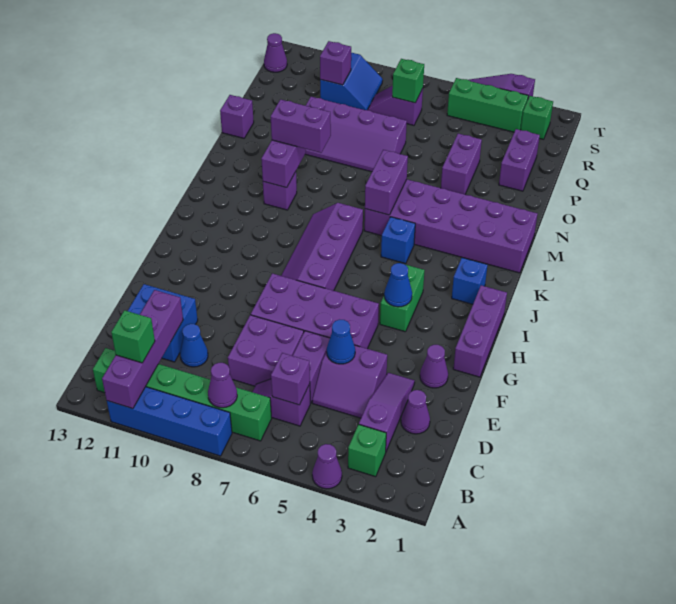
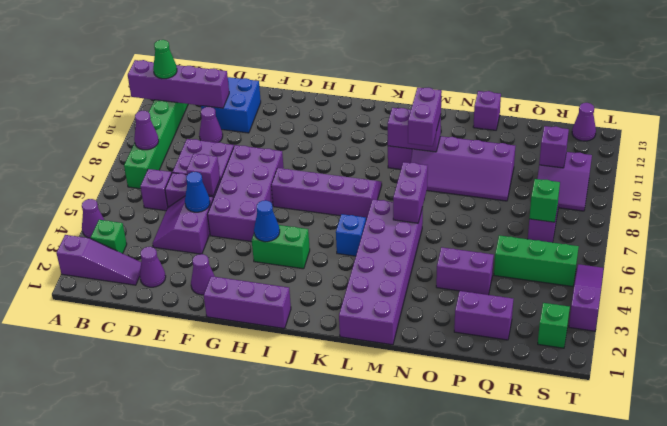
blue 1x4 brick [107,387,232,456] -> none
green 1x1 brick [111,310,155,363] -> green 1x1 cone [153,40,177,79]
purple 1x3 slope [359,373,415,451] -> purple 1x3 slope moved to [56,235,141,285]
purple 1x1 brick [271,353,310,405] -> purple 1x1 brick moved to [187,154,220,196]
blue 1x1 cone [180,324,208,367] -> purple 1x1 cone [199,107,223,143]
blue 1x1 brick [452,258,487,304] -> none
purple 1x2 brick [365,150,408,215] -> purple 1x2 brick turned to [393,162,428,223]
purple 2x4 slope [305,97,407,172] -> purple 2x4 slope turned to [411,136,515,201]
blue 2x2 slope [320,53,383,110] -> purple 2x2 slope [537,152,592,211]
green 1x3 brick [447,78,528,132] -> green 1x3 brick turned to [494,235,579,287]

